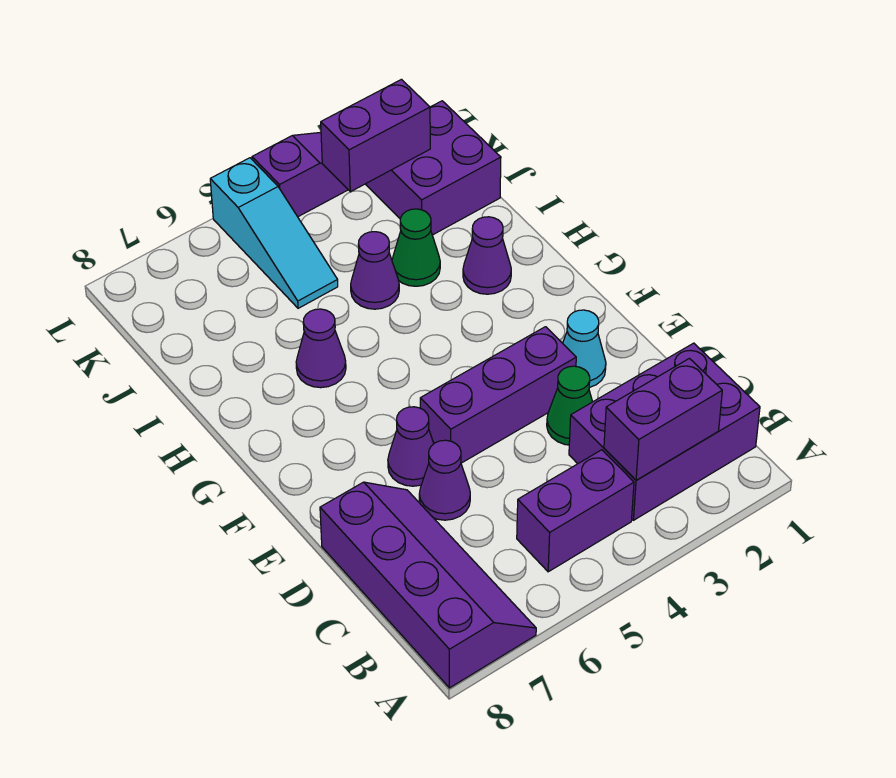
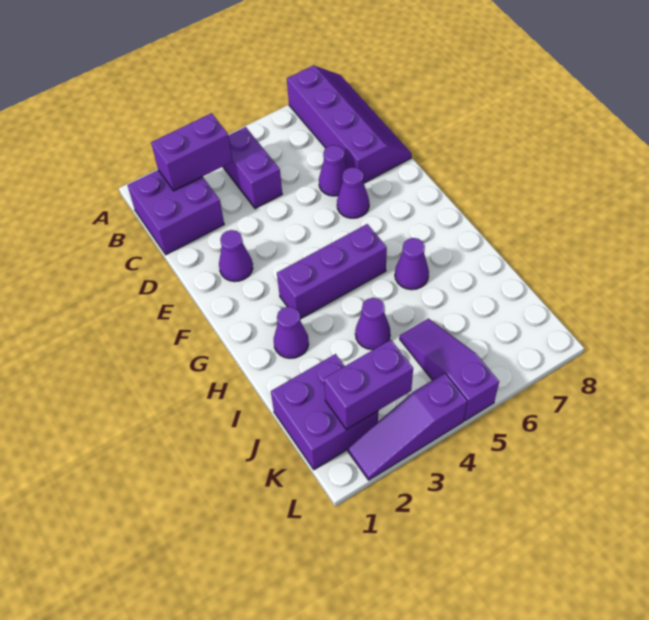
purple 2x4 slope [320,482,536,688] -> purple 2x4 slope turned to [287,65,412,183]
purple 2x3 brick [569,343,760,520] -> purple 2x2 brick [128,170,224,255]
purple 1x2 brick [517,450,634,572] -> purple 1x2 brick turned to [223,127,282,209]
green 1x1 cone [547,366,592,445] -> none
cyan 1x1 cone [563,310,606,388] -> purple 1x1 cone [219,230,253,282]
purple 1x3 brick [420,327,576,463] -> purple 1x3 brick moved to [277,224,387,319]
green 1x1 cone [392,209,440,286] -> none
cyan 1x3 slope [210,158,338,308] -> purple 1x3 slope [400,319,499,421]

